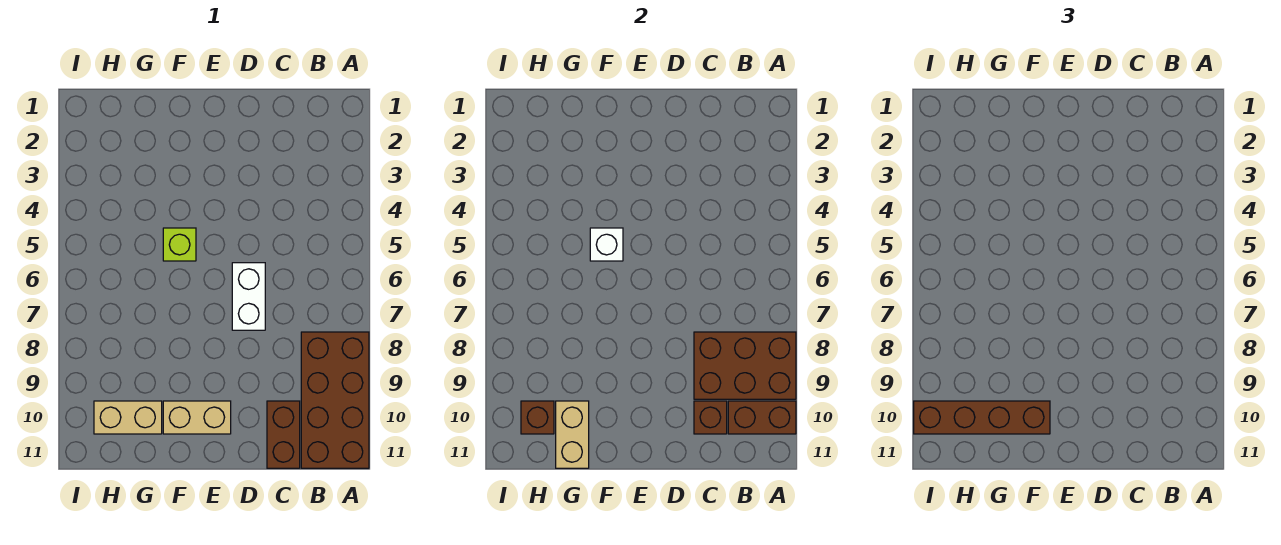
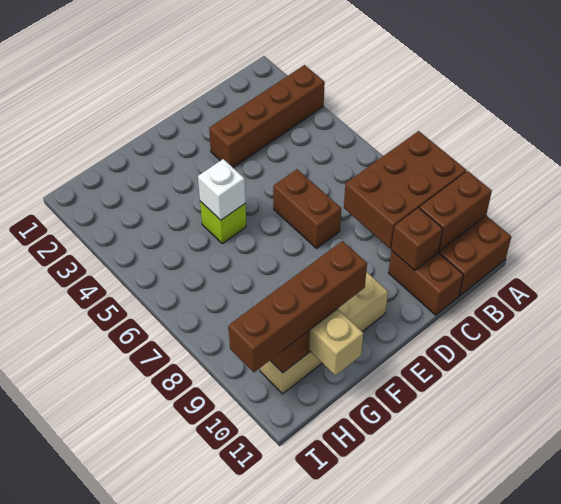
none -> brown 1x4 brick [209,65,325,168]
white 1x2 brick [232,263,265,330] -> brown 1x2 brick [273,169,341,248]

